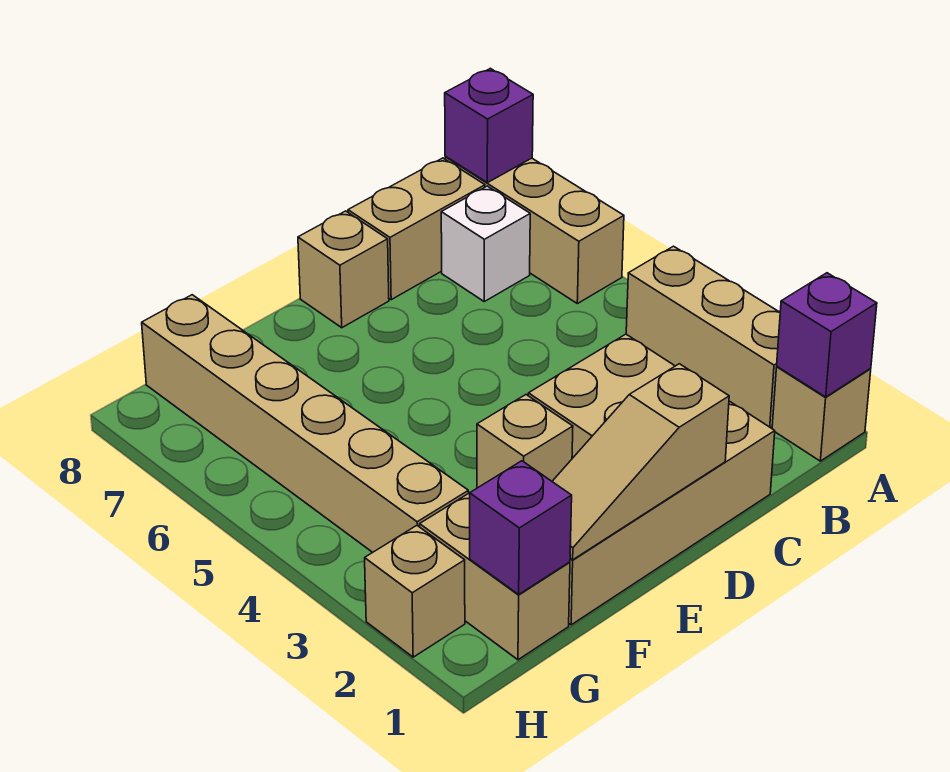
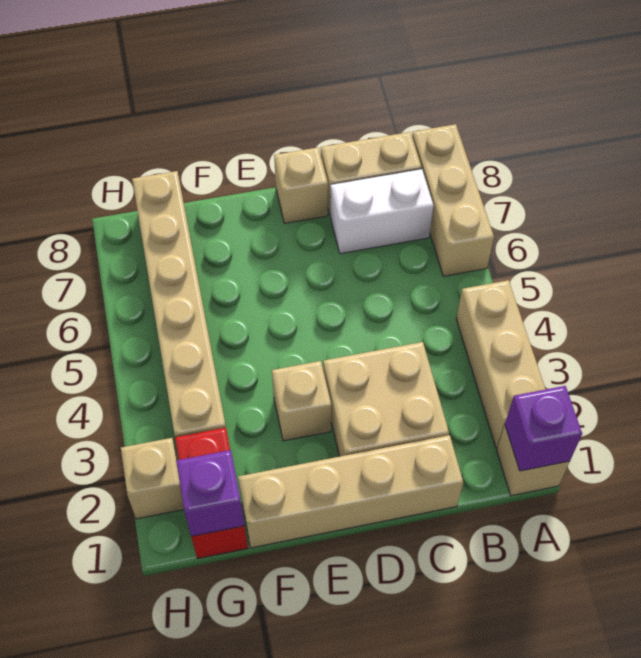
purple 1x1 brick [445,68,533,183] -> none
white 1x1 brick [441,186,530,301] -> white 1x2 brick [330,169,433,254]
tan 1x3 slope [552,364,729,560] -> none
tan 1x2 brick [420,493,570,660] -> red 1x2 brick [175,428,248,559]

